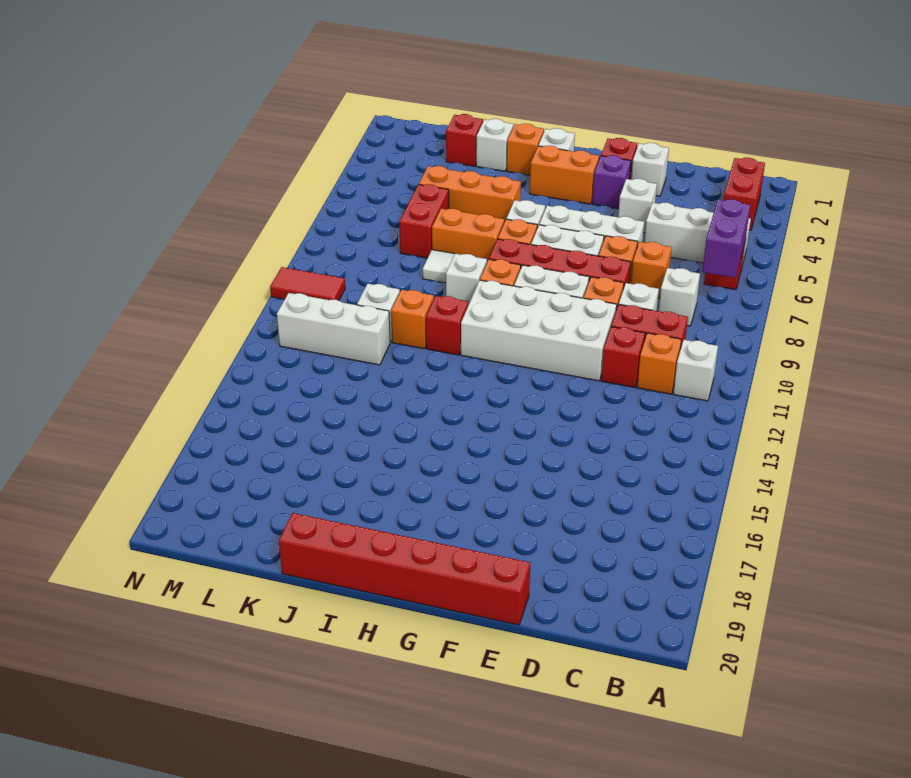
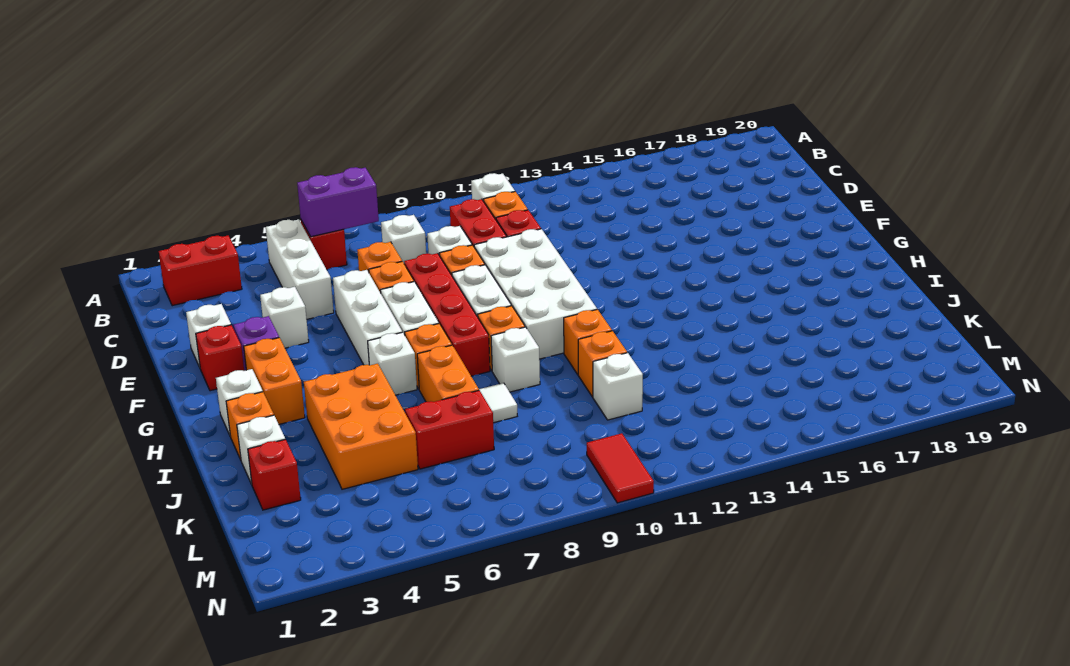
red 1x6 brick [279,513,530,625] -> none
orange 1x3 brick [419,166,521,222] -> orange 2x3 brick [304,364,418,489]
red 1x1 brick [426,296,468,355] -> orange 1x1 brick [564,309,612,374]
white 1x3 brick [277,293,390,365] -> none

